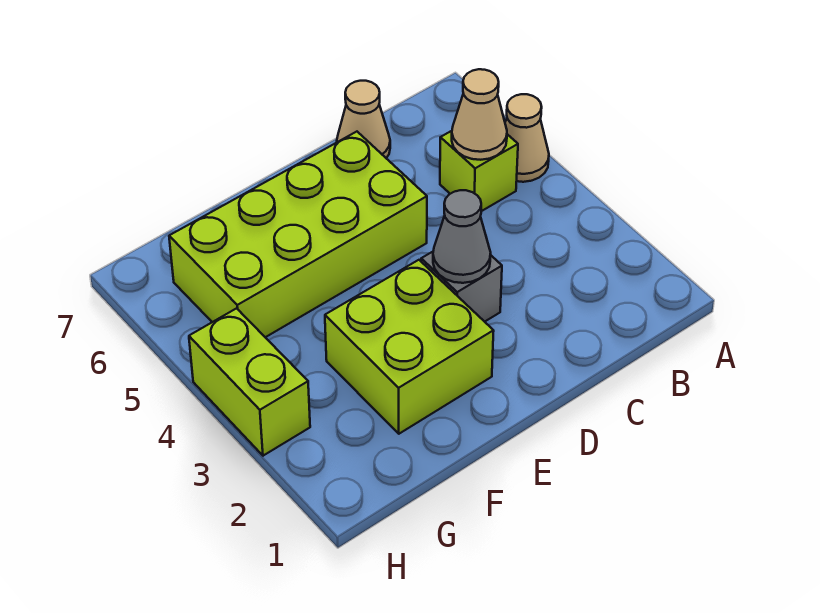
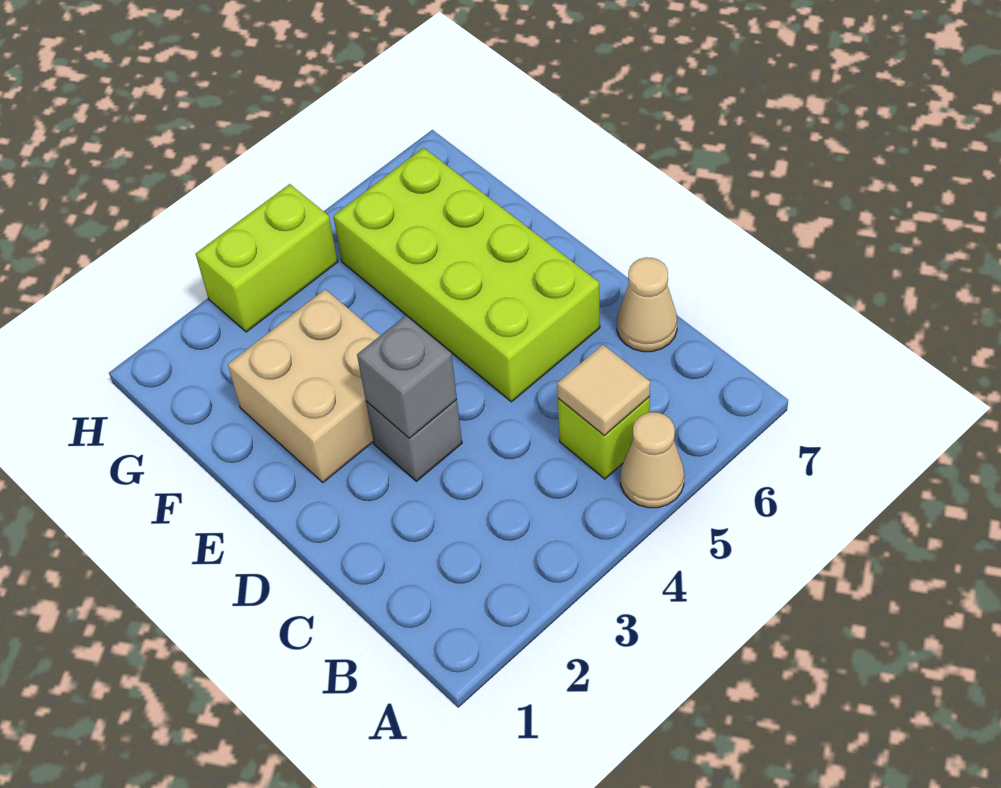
tan 1x1 cone [452,69,507,160] -> tan 1x1 tile [557,345,650,435]
grey 1x1 cone [433,190,491,283] -> grey 1x1 brick [357,316,457,439]
lime 2x2 brick [325,260,494,434] -> tan 2x2 brick [228,289,380,482]

